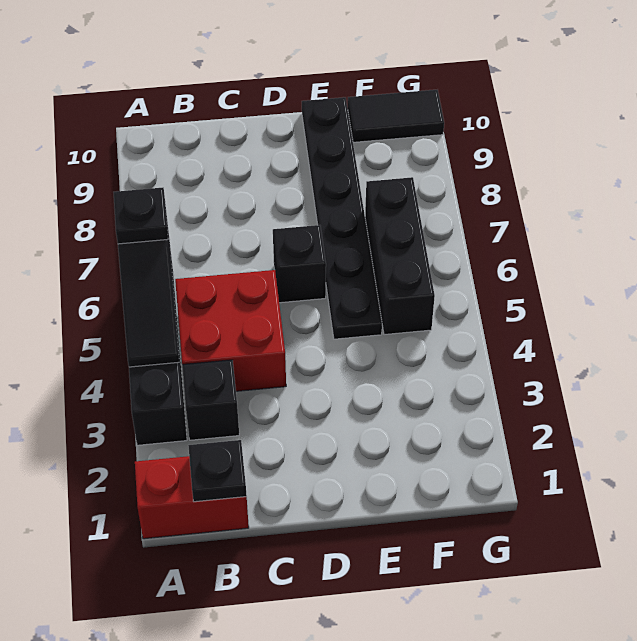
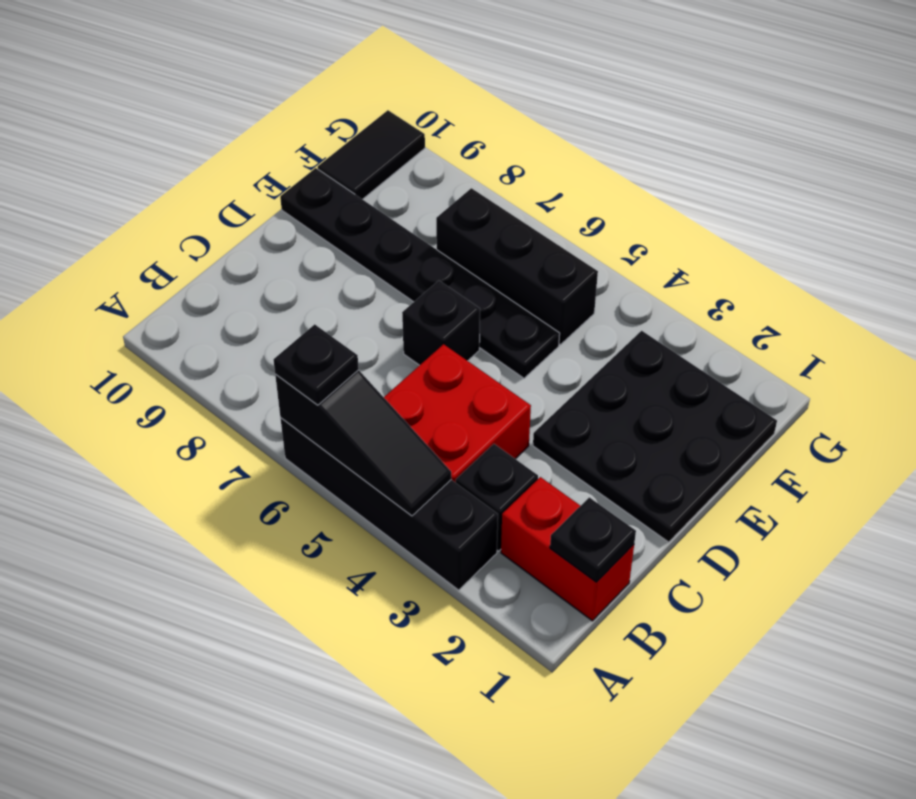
red 1x2 brick [135,456,249,539] -> red 1x2 brick turned to [501,477,634,621]
none -> black 3x3 plate [533,331,777,542]

